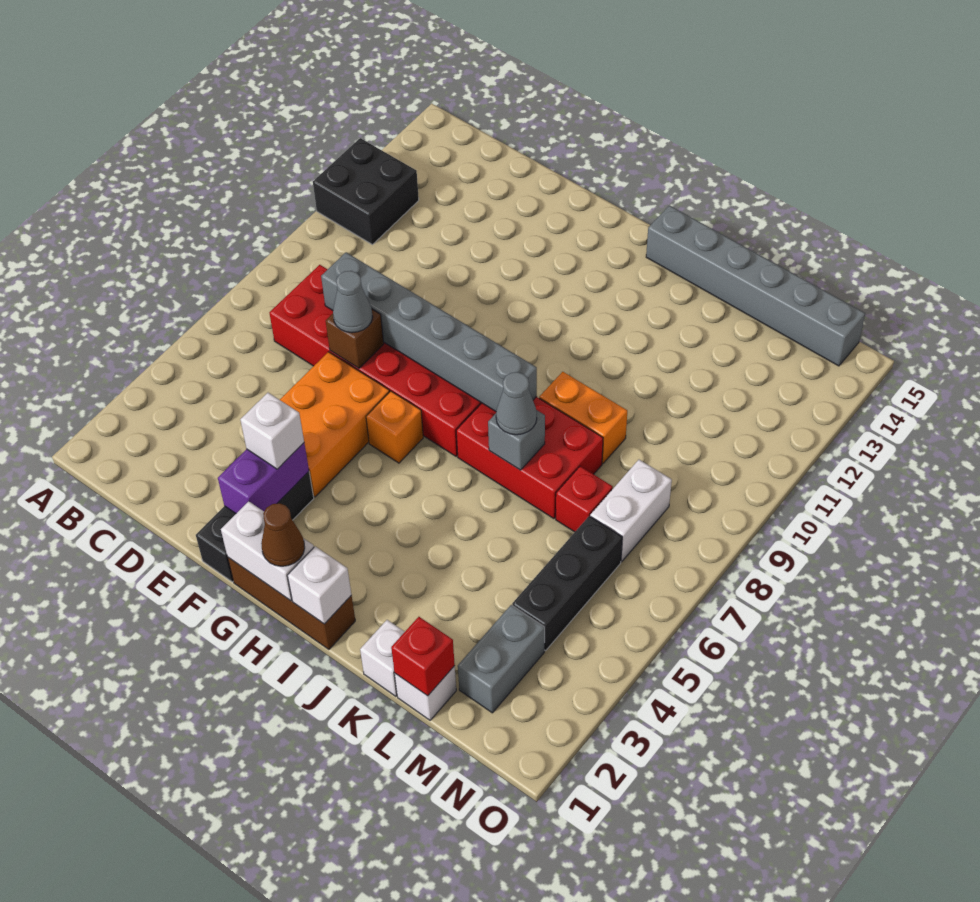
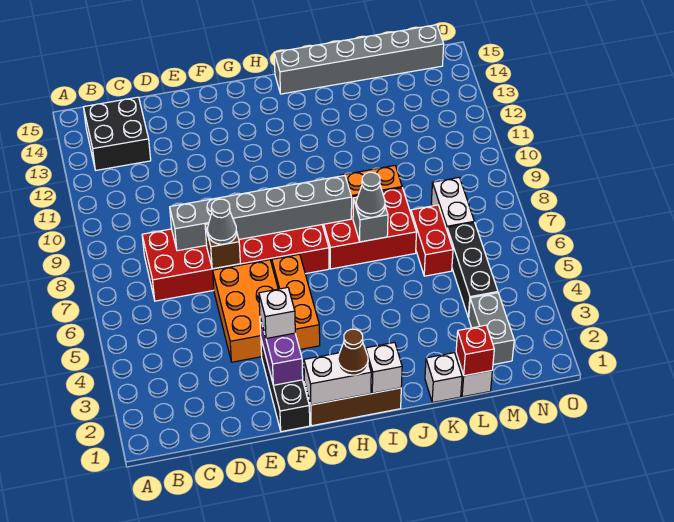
black 2x2 brick [313,138,419,245] -> black 2x2 brick moved to [84,97,151,170]
orange 1x1 brick [366,391,423,463] -> orange 1x3 brick [272,254,320,349]
red 1x1 brick [556,466,613,532] -> red 1x2 brick [411,205,453,276]

